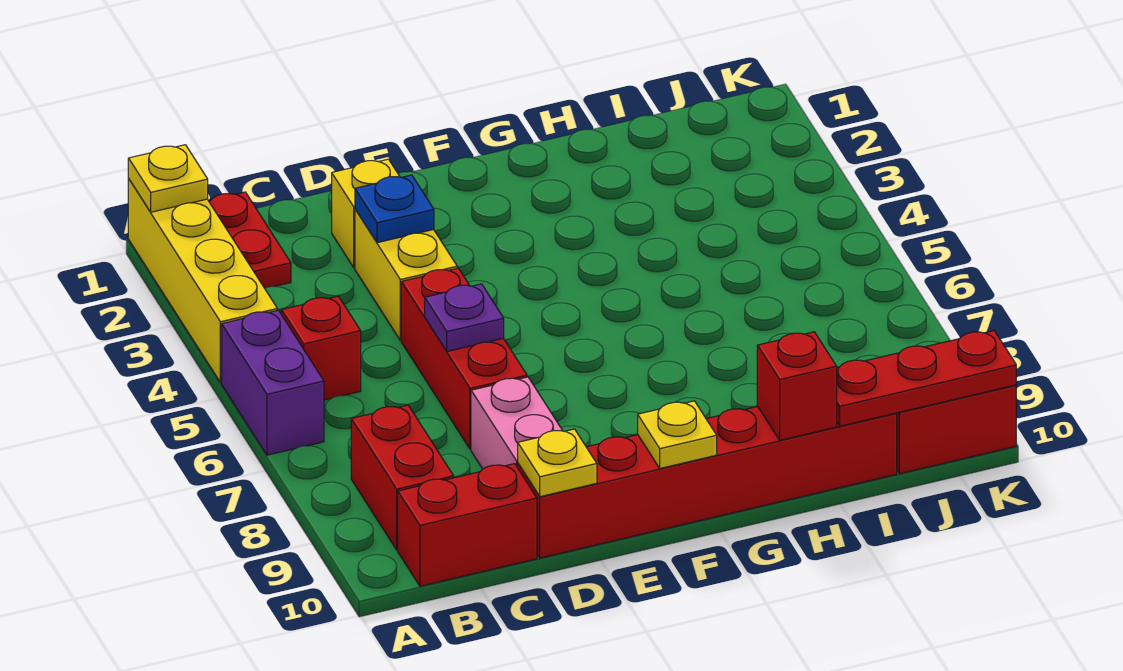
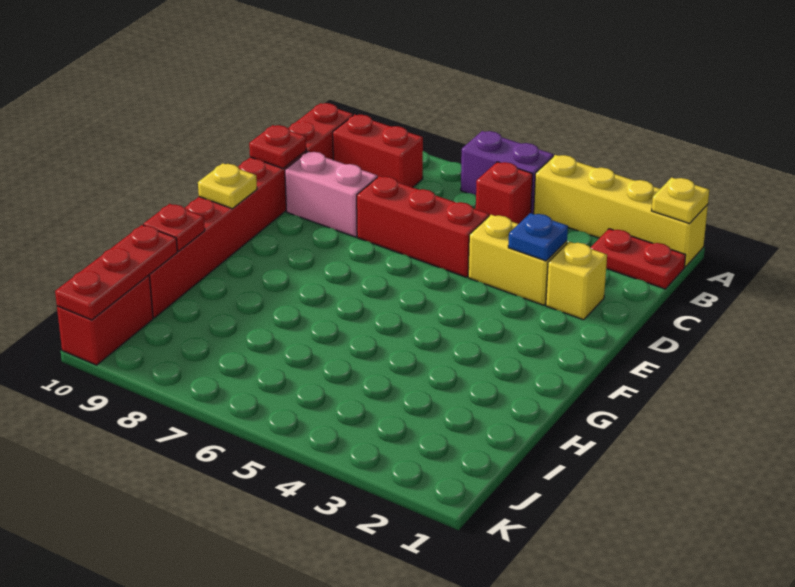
purple 1x1 plate [425,284,504,351] -> none
yellow 1x1 plate [518,429,597,497] -> red 1x1 plate [249,125,306,168]
red 1x1 brick [757,332,837,440] -> red 1x1 plate [143,204,205,251]

